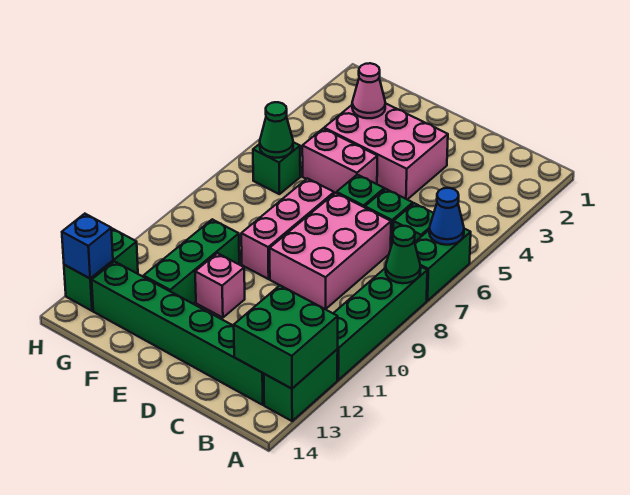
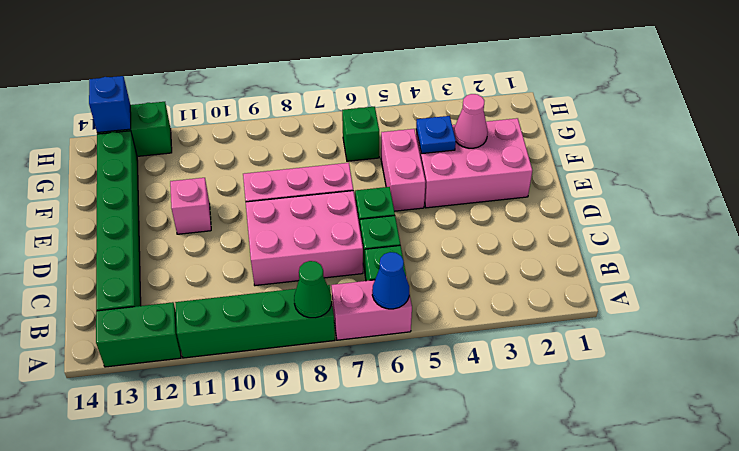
green 1x2 brick [415,229,471,301] -> pink 1x2 brick [332,277,412,340]
green 2x2 brick [234,286,338,389] -> none
pink 2x3 brick [324,103,448,200] -> pink 2x3 brick turned to [416,118,532,208]
none -> blue 1x1 plate [416,116,456,154]
green 1x3 brick [143,219,239,304] -> none
green 1x1 cone [260,102,293,158] -> none

